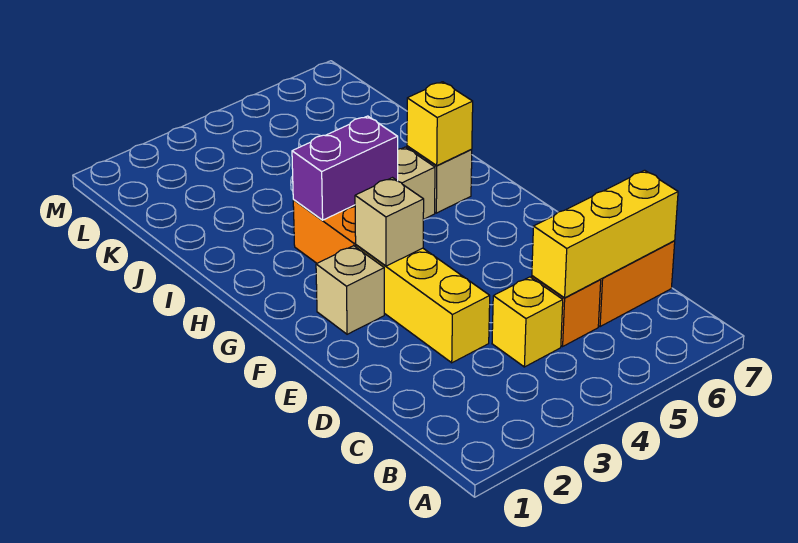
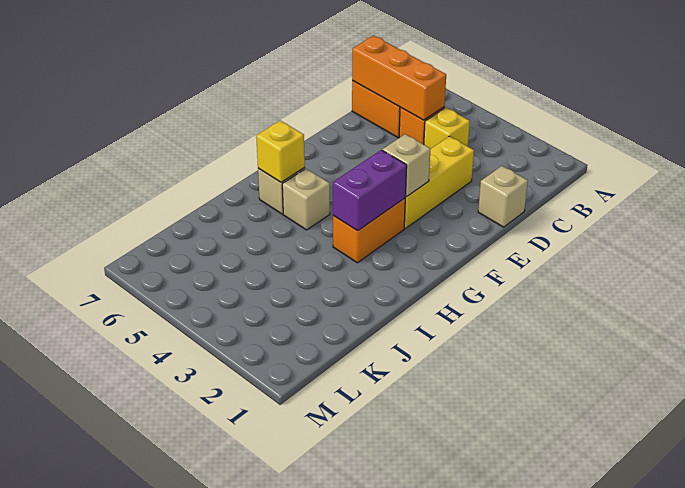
yellow 1x3 brick [532,170,678,298] -> orange 1x3 brick [352,36,446,120]
tan 1x1 brick [316,246,384,334] -> tan 1x1 brick moved to [478,166,528,227]
purple 1x2 brick [292,116,398,220] -> purple 1x2 brick turned to [333,150,407,231]

